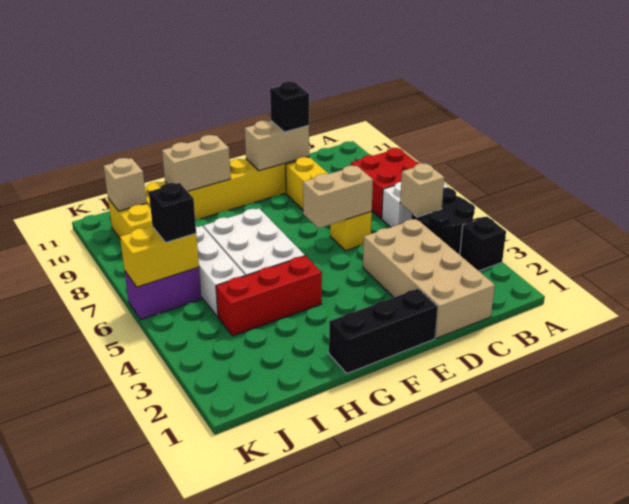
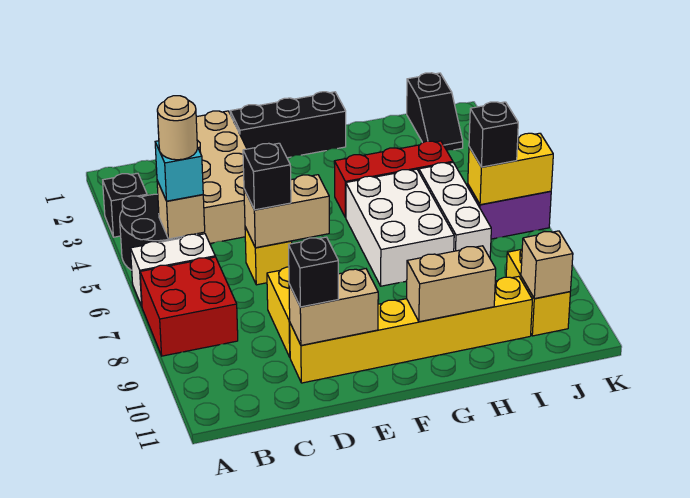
none -> cyan 1x1 brick [155,141,203,201]
none -> tan 1x1 round brick [157,96,197,160]
none -> black 1x1 brick [243,143,291,210]
none -> black 1x2 slope [407,73,463,151]

